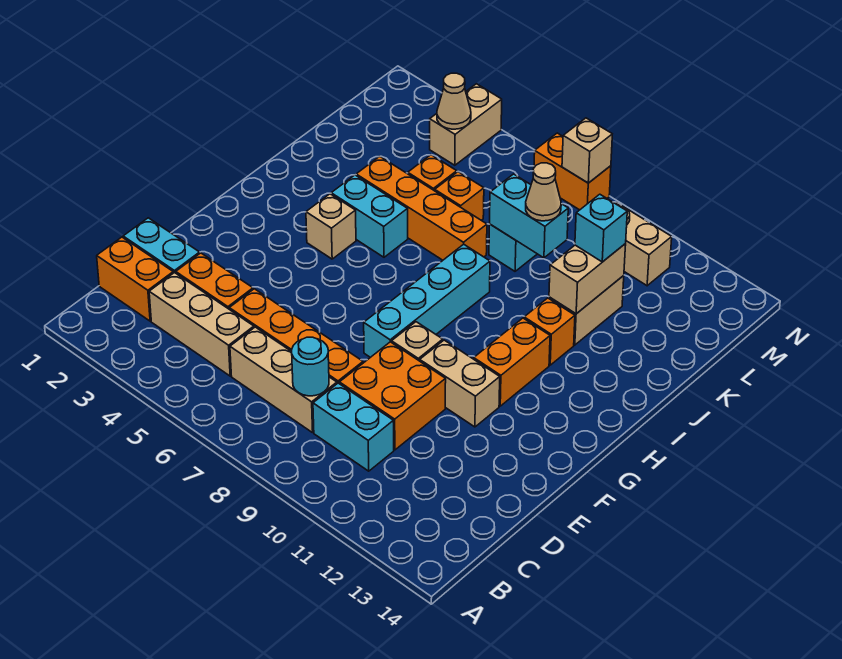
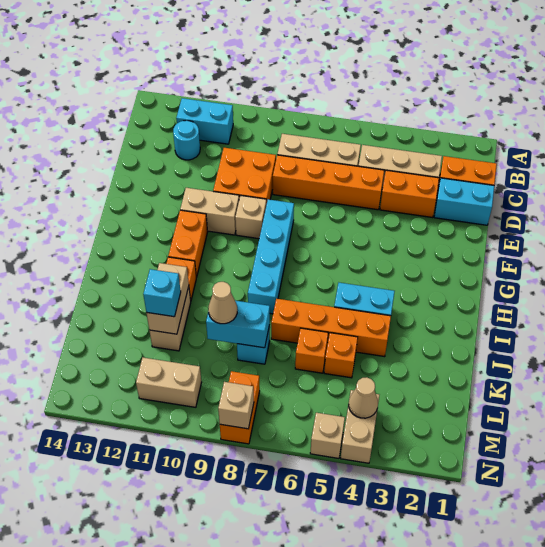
cyan 1x1 round brick [292,337,329,396] -> cyan 1x1 round brick moved to [173,121,200,160]
cyan 1x2 brick [313,383,394,471] -> cyan 1x2 brick moved to [176,98,233,144]
tan 1x1 brick [306,194,356,259] -> tan 1x1 brick moved to [310,413,345,458]
orange 1x2 brick [534,133,611,210] -> orange 1x2 brick turned to [220,371,260,444]

